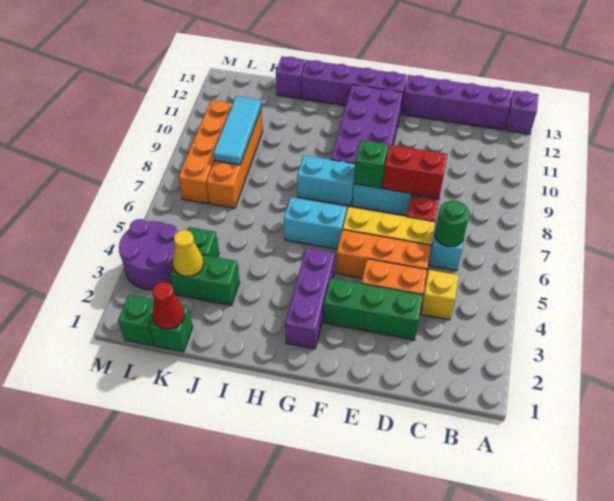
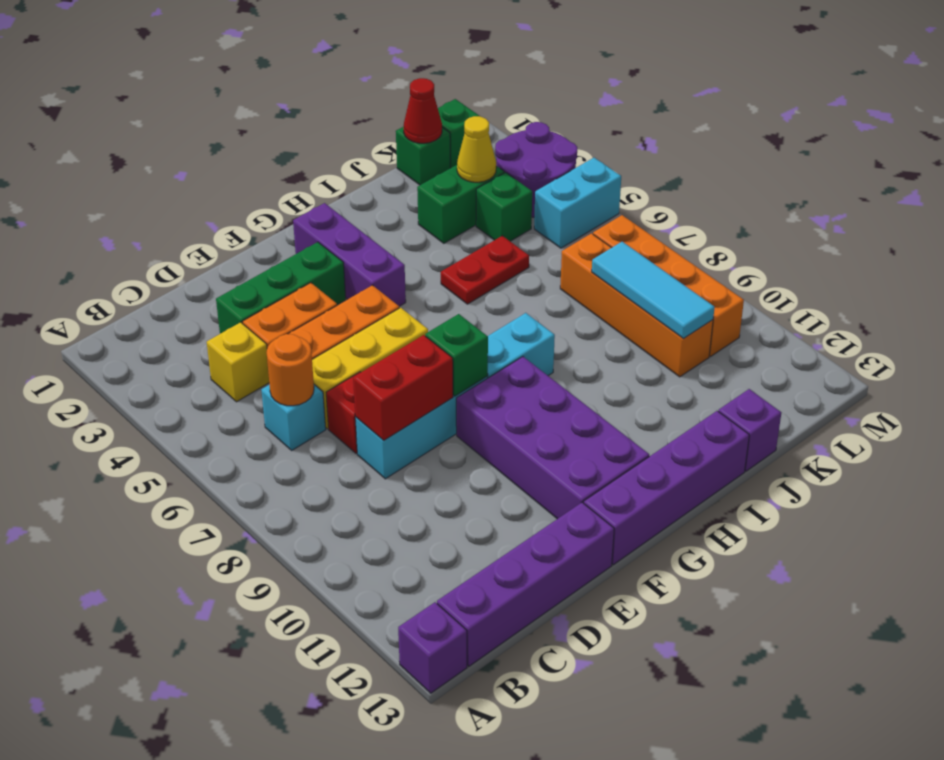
green 1x1 round brick [435,201,469,247] -> orange 1x1 round brick [266,334,314,406]
cyan 1x2 brick [284,197,347,249] -> cyan 1x2 brick moved to [534,158,621,248]
none -> red 1x2 plate [441,236,529,304]

